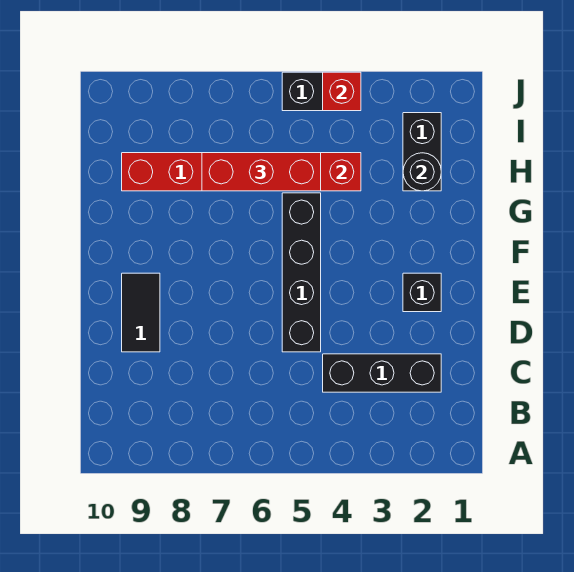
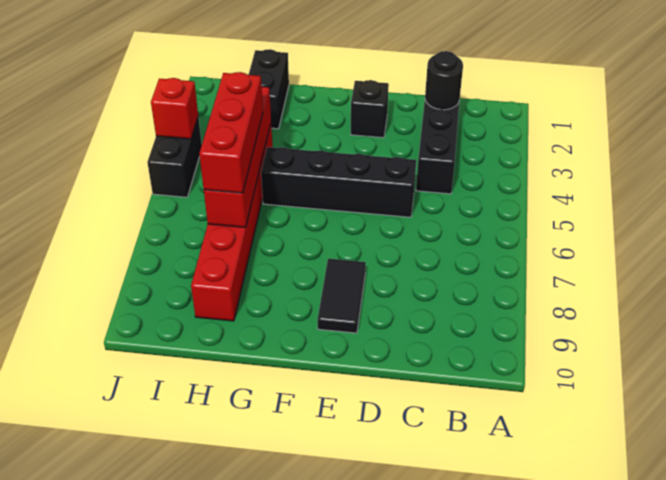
black 1x2 tile [122,273,160,352] -> black 1x2 tile turned to [318,259,366,333]
black 1x2 brick [403,113,441,191] -> black 1x2 brick turned to [249,49,289,129]
black 1x1 round brick [403,153,441,191] -> black 1x1 round brick moved to [425,51,463,110]

